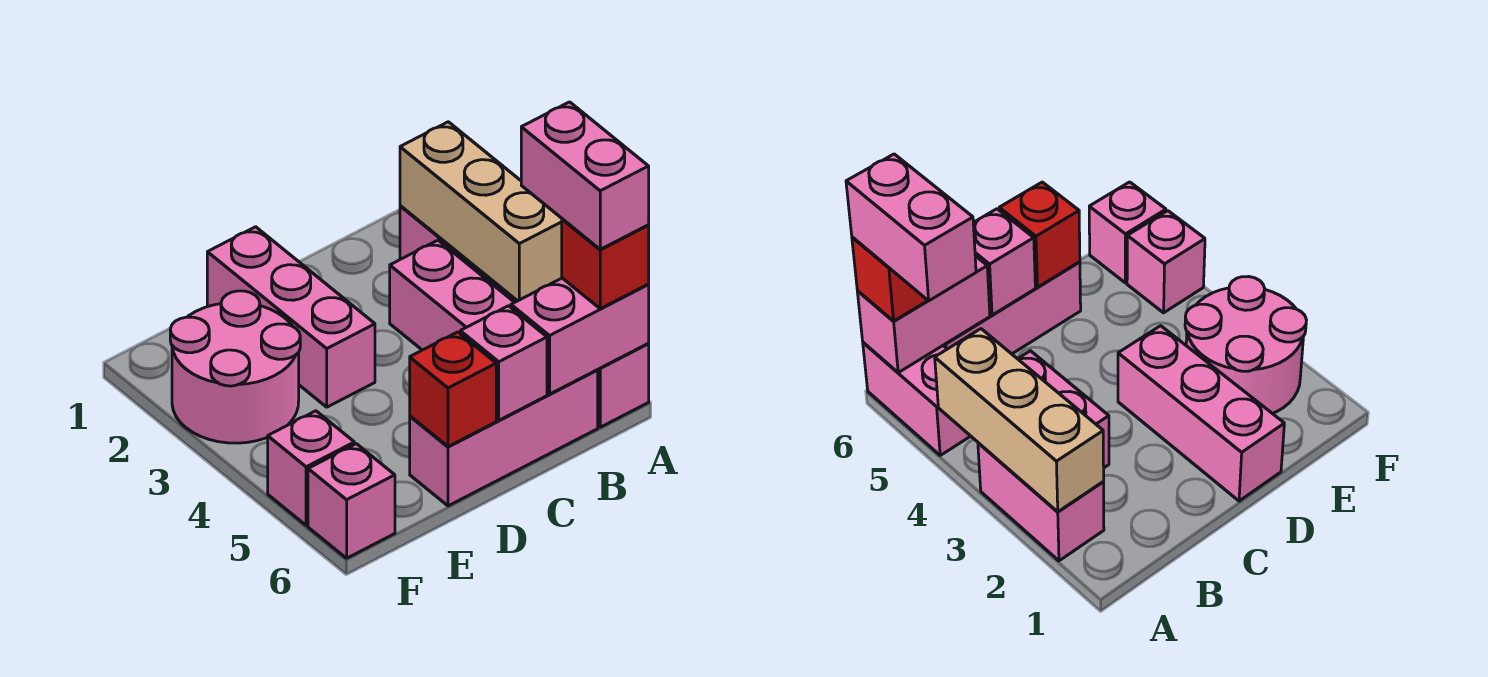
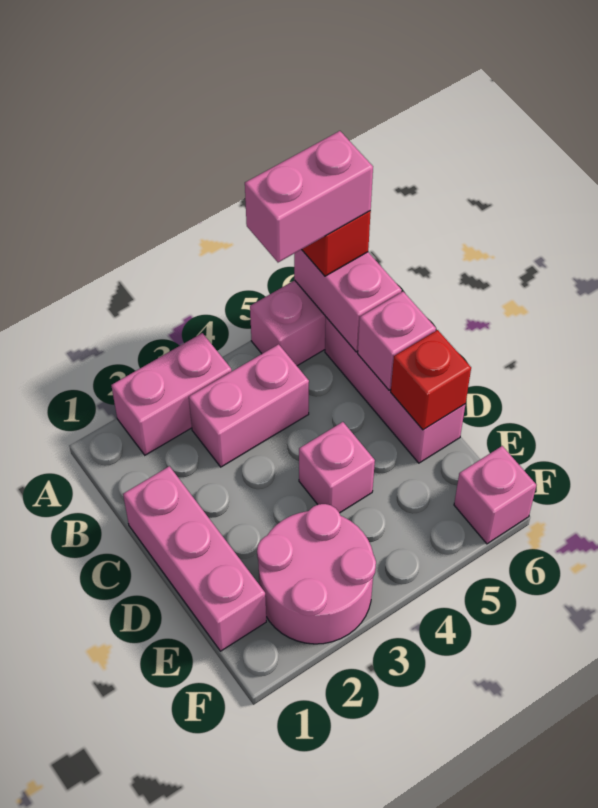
tan 1x3 brick [400,122,562,301] -> none
pink 1x3 brick [207,227,375,407] -> pink 1x3 brick turned to [123,466,266,651]
pink 1x1 brick [268,411,354,525] -> pink 1x1 brick moved to [299,422,375,513]

